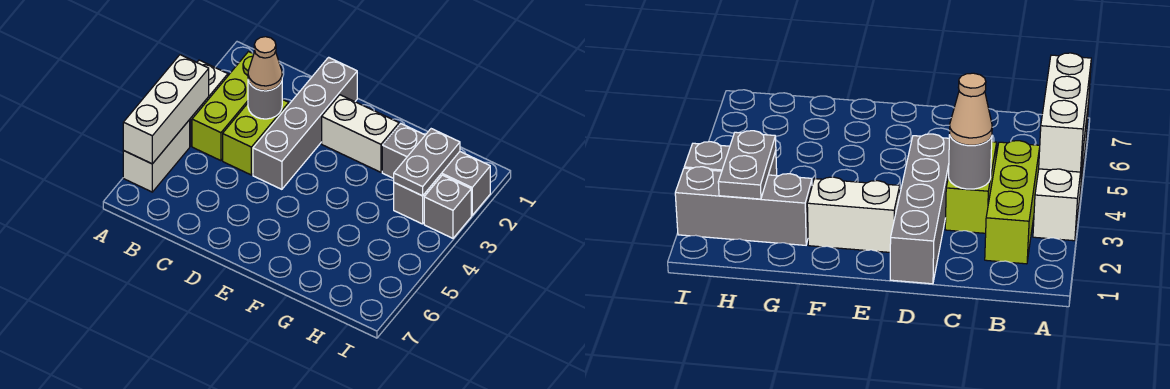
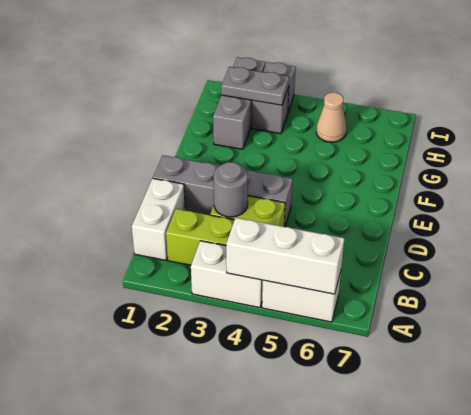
tan 1x1 cone [248,37,282,91] -> tan 1x1 cone moved to [316,93,346,142]
white 1x2 brick [322,95,399,172] -> white 1x2 brick moved to [132,179,185,260]

